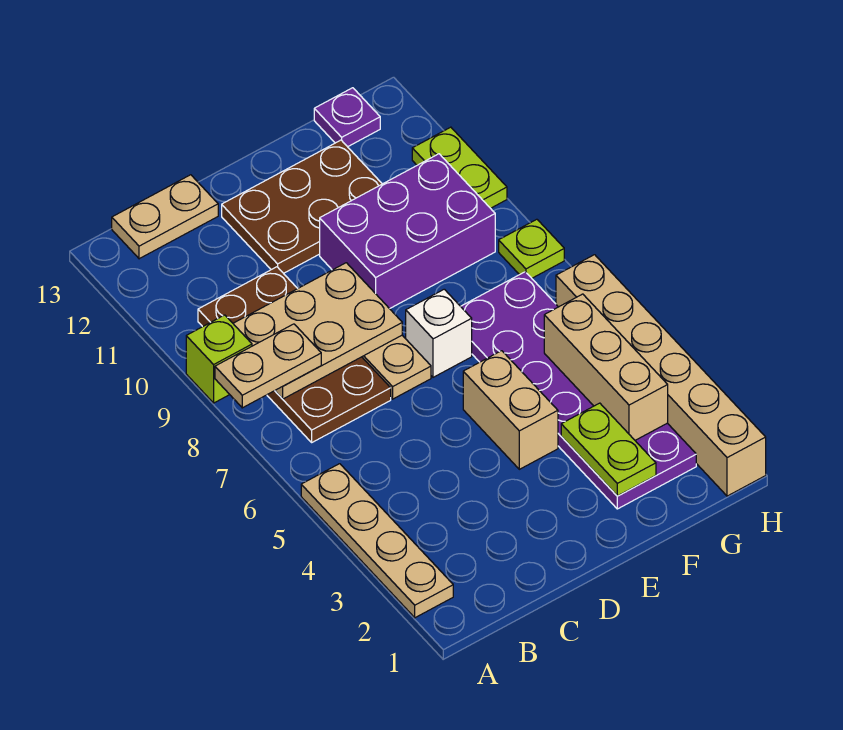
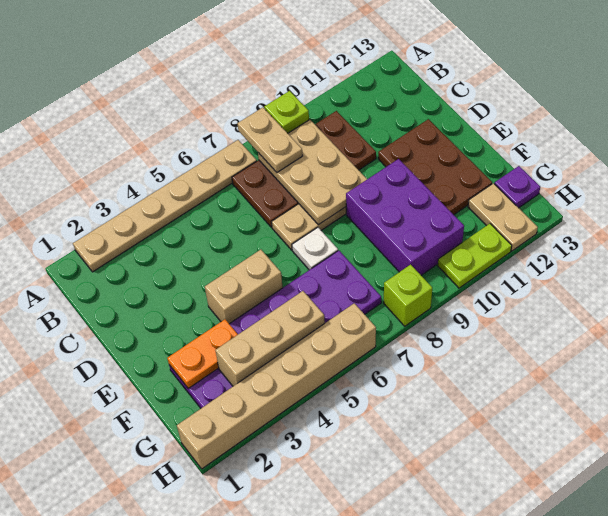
tan 1x4 plate [301,464,453,618] -> tan 1x6 plate [73,140,257,272]
tan 1x2 plate [112,175,218,259] -> tan 1x2 plate moved to [468,183,538,251]
white 1x1 brick [406,289,472,377] -> white 1x1 plate [292,227,338,270]
lime 1x2 plate [561,403,656,496] -> orange 1x2 plate [167,319,238,388]
lime 1x1 plate [499,219,564,278] -> lime 1x1 brick [384,264,432,326]

